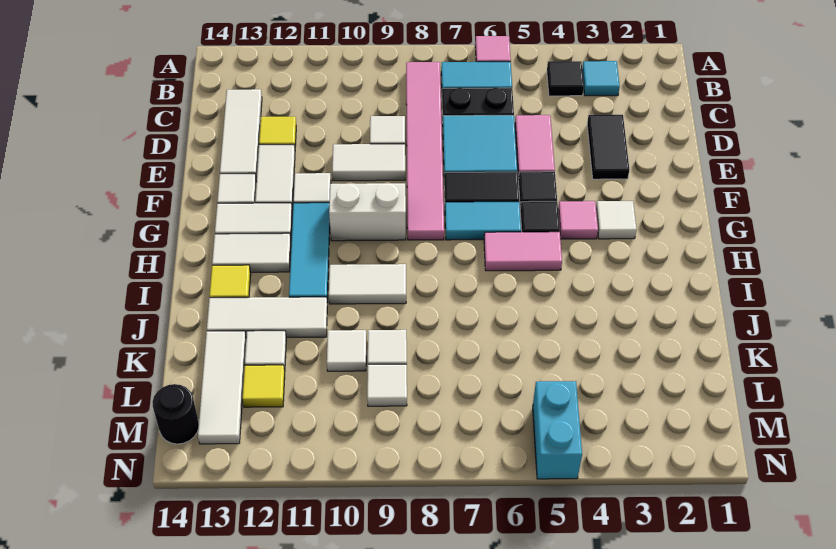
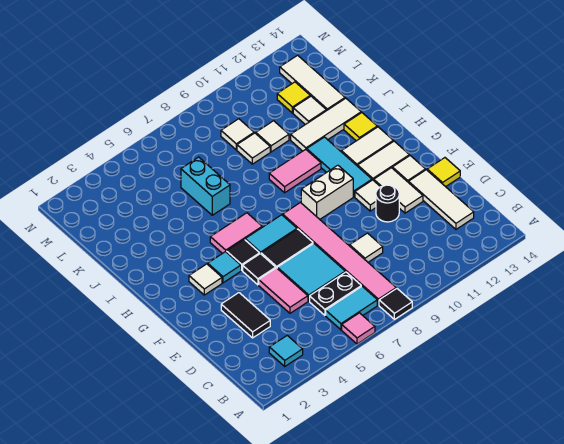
black 1x1 tile [547,61,584,96] -> black 1x1 tile moved to [379,288,412,319]
yellow 1x1 tile [259,116,296,147] -> yellow 1x1 tile moved to [427,158,460,187]
white 1x2 tile [332,144,405,181] -> none
pink 1x1 tile [558,201,598,239] -> cyan 1x1 tile [208,252,241,283]
white 1x2 tile [329,264,406,304] -> pink 1x2 tile [269,149,321,193]
cyan 1x2 brick [533,381,582,479] -> cyan 1x2 brick moved to [181,157,230,215]
black 1x1 round brick [152,384,199,444] -> black 1x1 round brick moved to [376,185,399,222]

